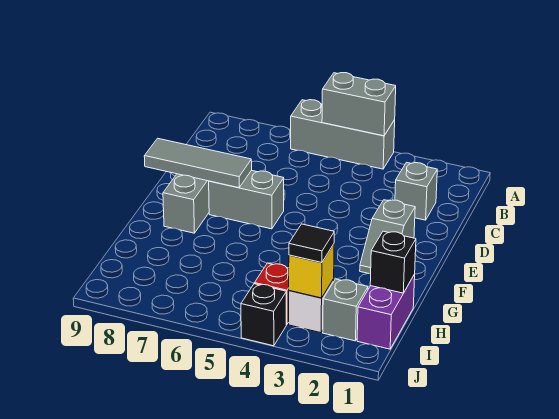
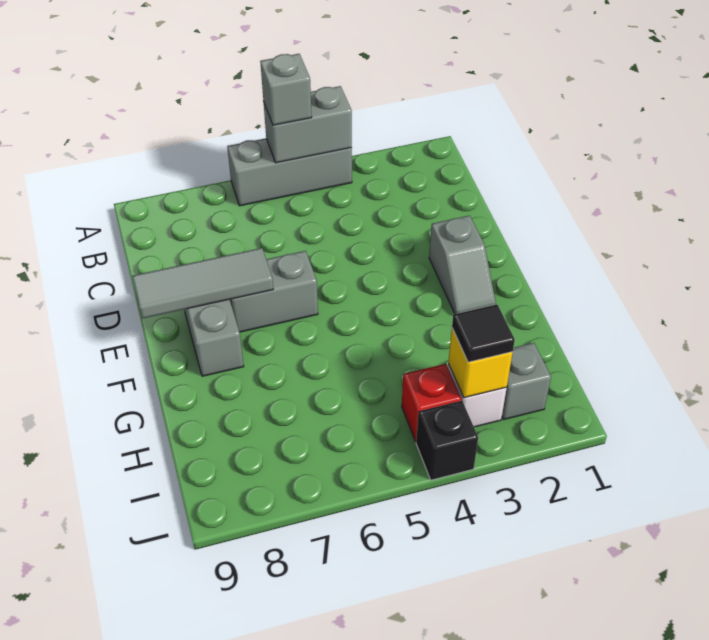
grey 1x1 brick [395,162,437,220] -> grey 1x1 brick moved to [260,54,312,125]
purple 1x2 brick [357,274,415,349] -> none
black 1x1 brick [370,231,416,293] -> none

